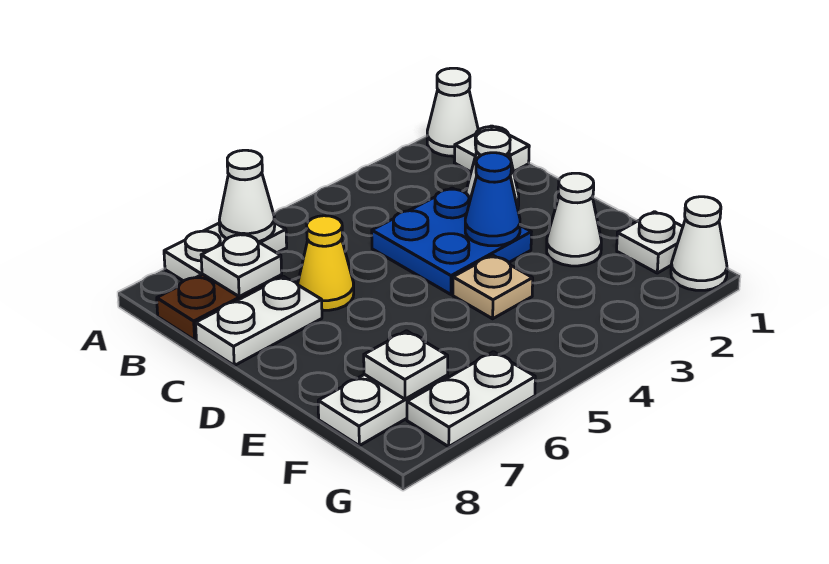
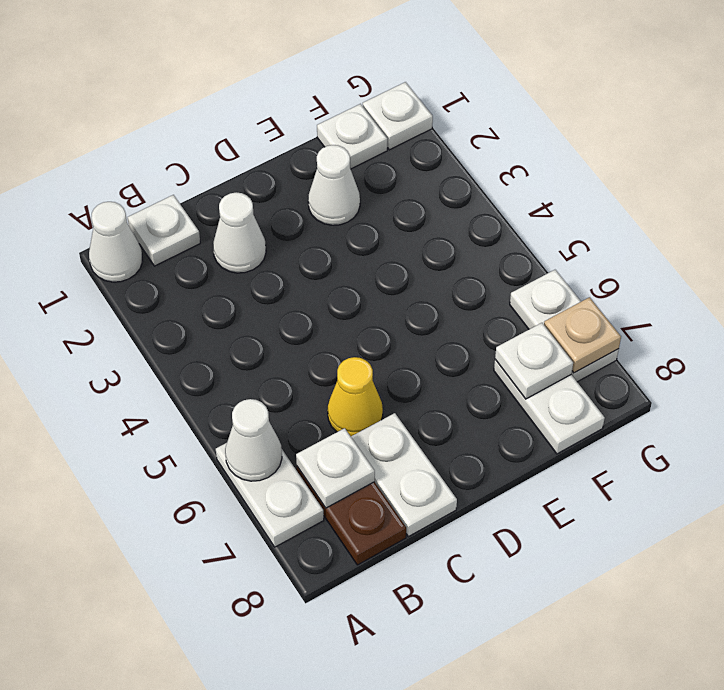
blue 2x2 plate [372,188,531,294] -> none
blue 1x1 cone [465,153,520,246] -> none
tan 1x1 plate [453,255,533,319] -> tan 1x1 plate moved to [544,297,621,373]
white 1x1 cone [671,197,727,290] -> white 1x1 plate [363,82,433,150]

